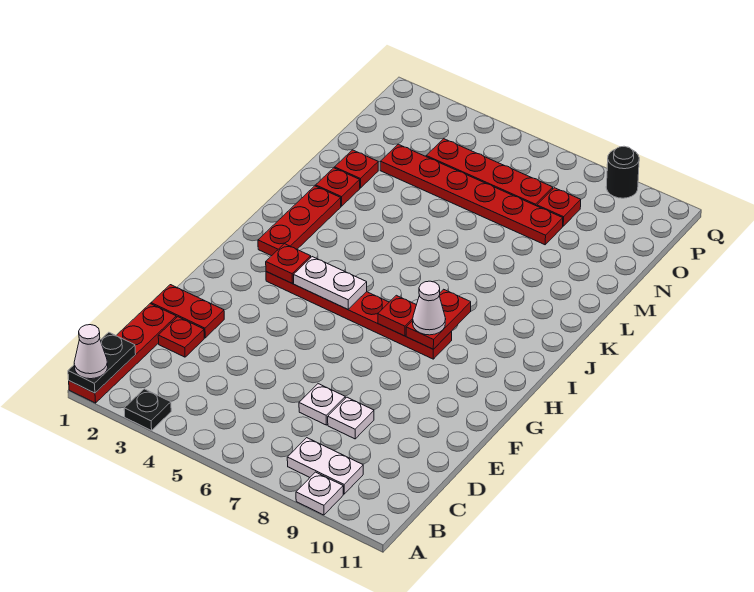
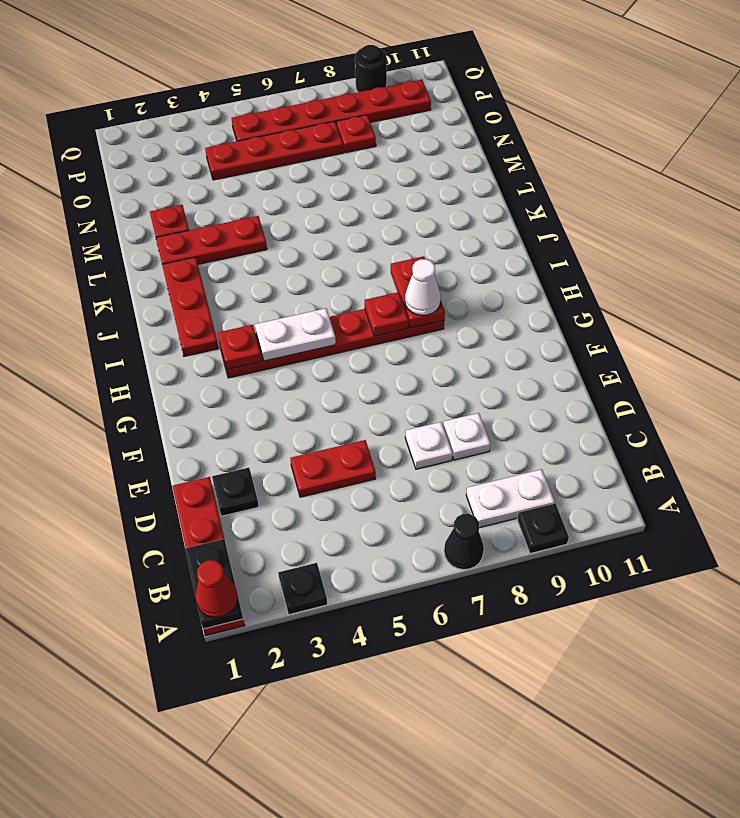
white 1x1 cone [74,325,108,379] -> red 1x1 cone [196,560,238,618]
none -> black 1x1 cone [444,514,484,570]
white 1x1 plate [296,472,343,515] -> black 1x1 plate [517,504,569,554]
red 1x1 plate [158,317,204,357] -> black 1x1 plate [212,468,259,516]
red 1x2 plate [151,285,224,338] -> red 1x2 plate moved to [290,440,376,497]
red 1x1 plate [316,168,360,206] -> red 1x3 plate [156,216,267,264]
red 1x6 plate [380,144,563,245] -> red 1x6 plate moved to [232,79,431,141]

